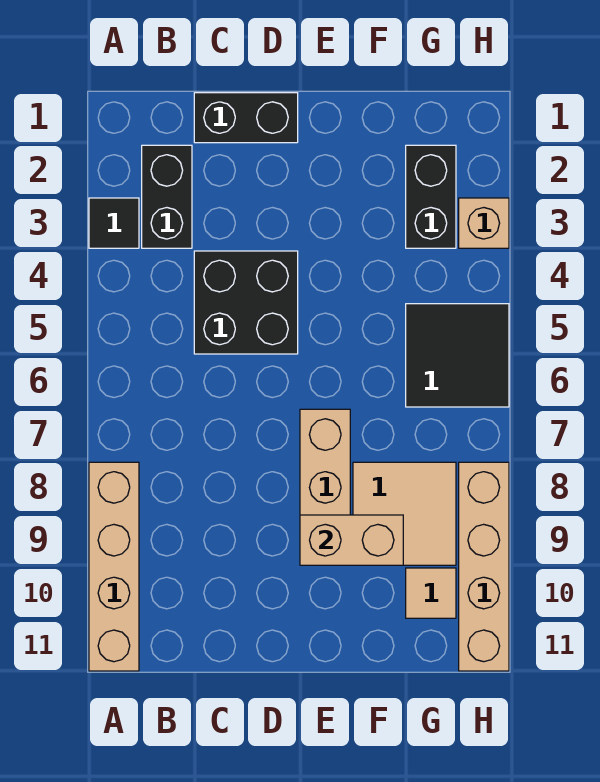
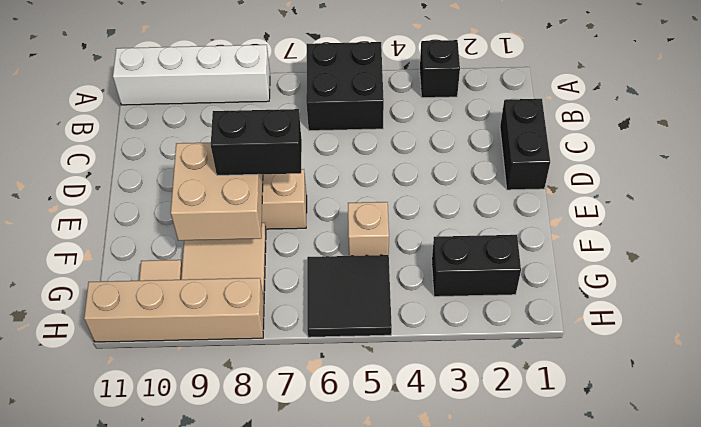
black 1x1 tile [89,198,139,248] -> black 1x1 brick [420,40,460,98]
tan 1x4 brick [89,462,139,671] -> white 1x4 brick [113,45,270,105]
black 1x2 brick [142,145,192,248] -> black 1x2 brick moved to [211,109,302,175]
black 2x2 brick [194,251,298,354] -> black 2x2 brick moved to [306,42,384,131]
tan 1x2 brick [300,515,403,565] -> tan 2x2 brick [171,142,263,241]
tan 1x1 brick [459,198,509,248] -> tan 1x1 brick moved to [348,202,389,256]

